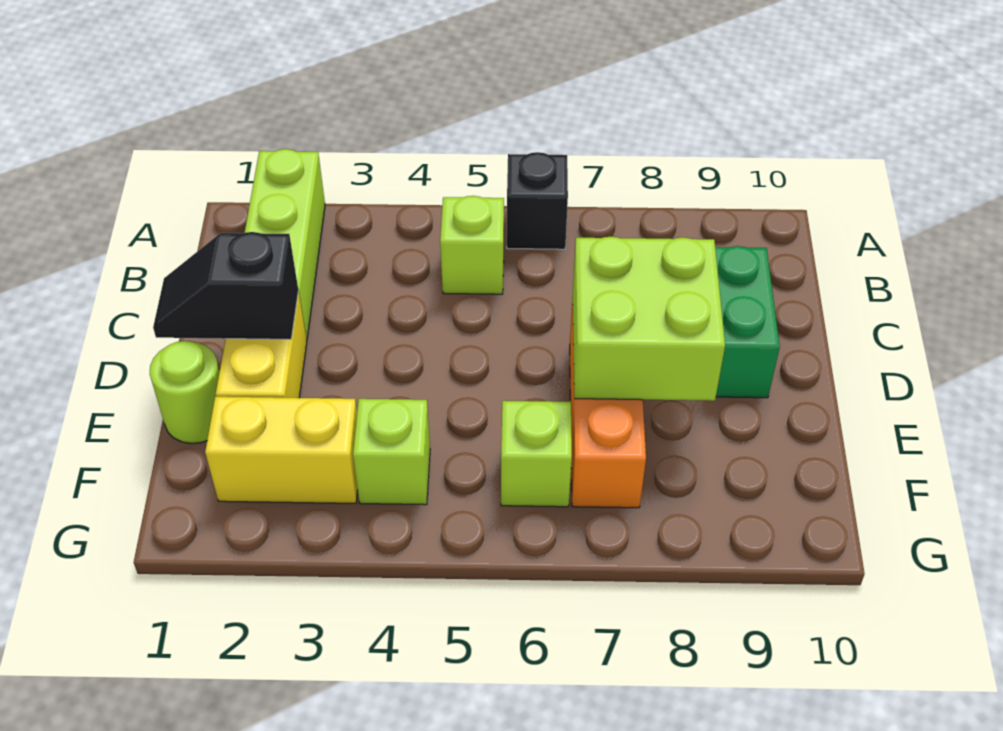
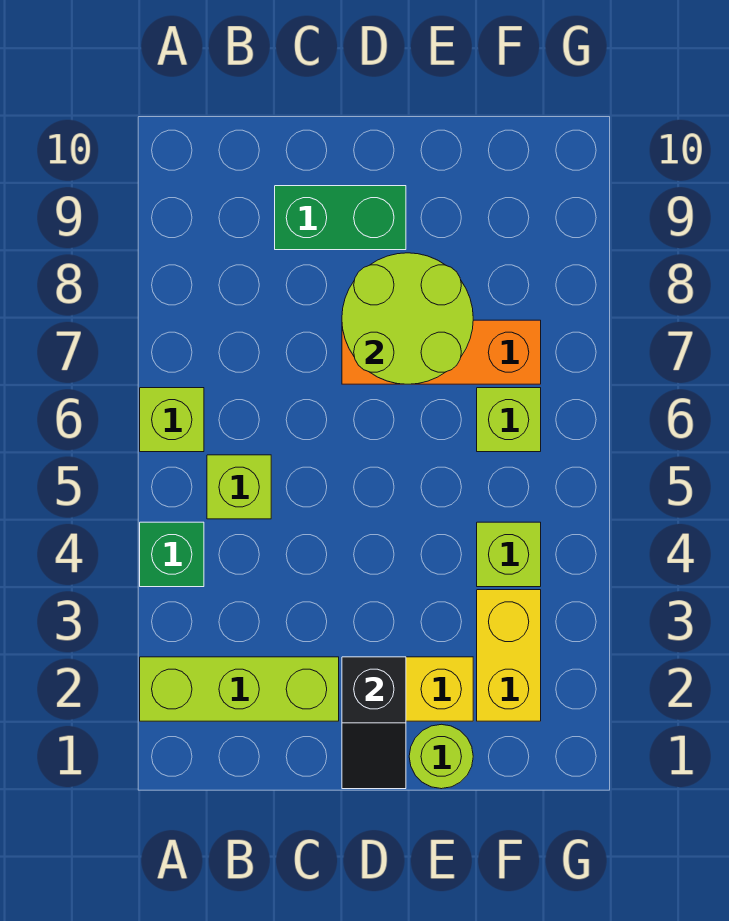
none -> green 1x1 brick [140,522,204,587]
black 1x1 brick [507,152,568,249] -> lime 1x1 brick [140,388,204,452]
lime 2x2 brick [573,237,725,401] -> lime 2x2 round brick [342,253,473,384]

